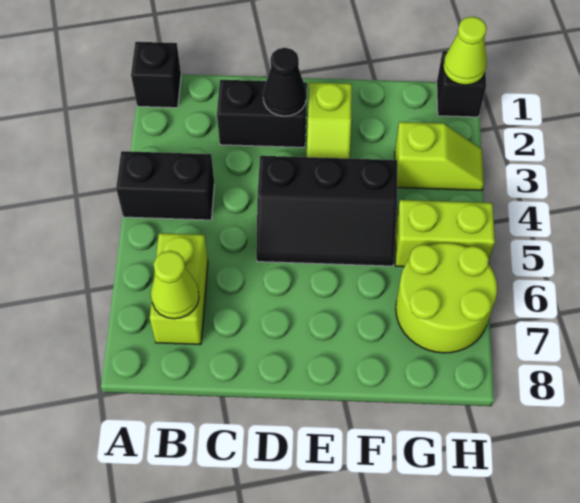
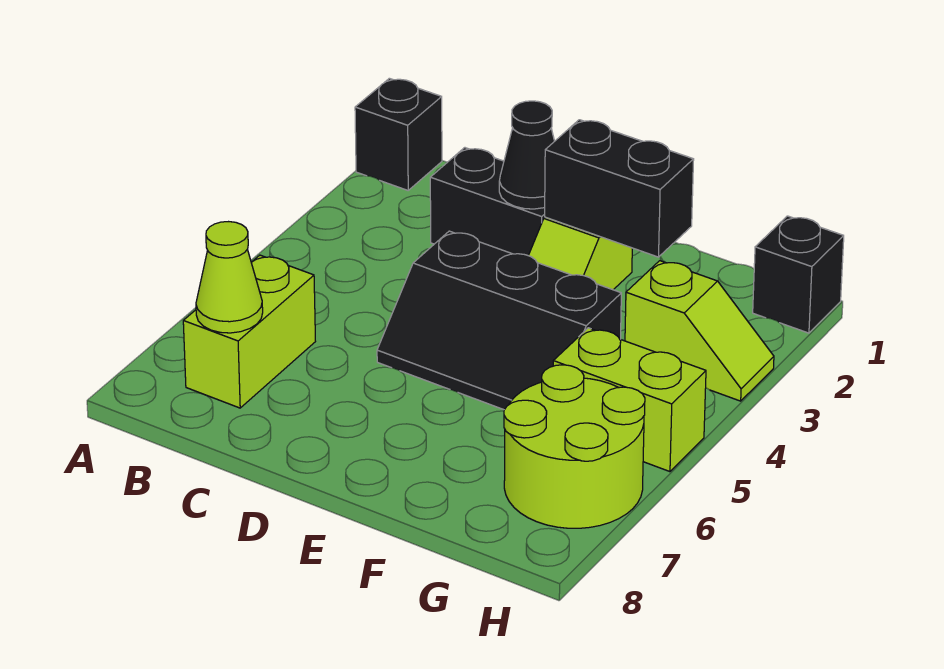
black 1x2 brick [116,151,214,220] -> black 1x2 brick moved to [545,120,694,257]
lime 1x1 cone [443,17,487,85] -> none

